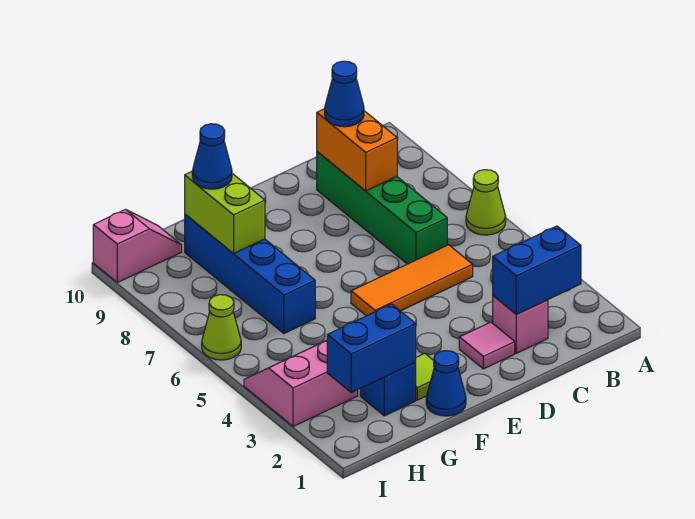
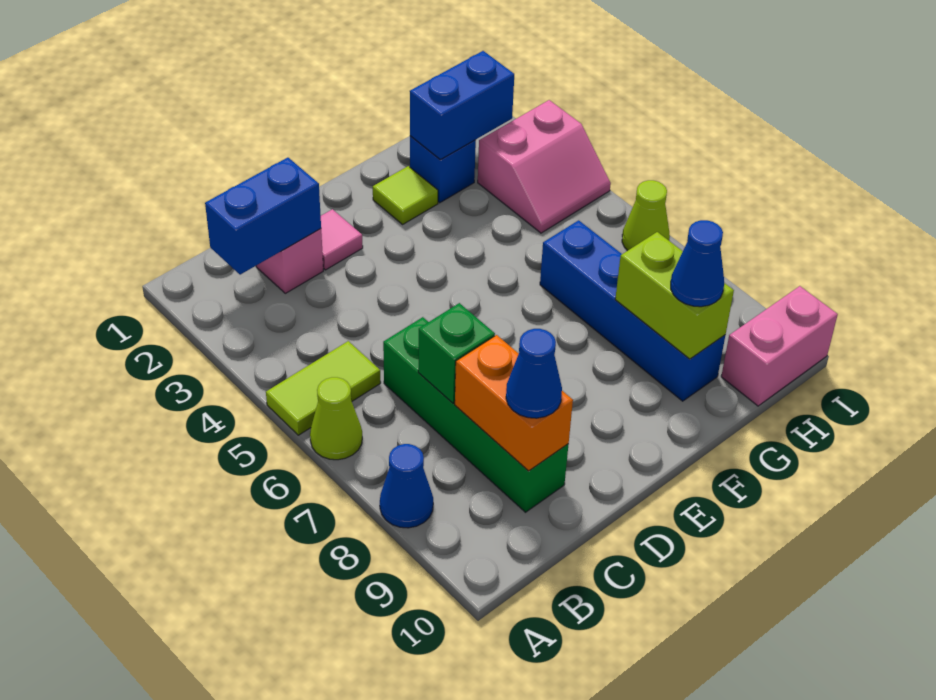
none -> lime 1x2 tile [266,341,381,435]
orange 1x3 tile [351,245,473,316] -> none
none -> green 1x1 brick [418,303,495,403]
blue 1x1 cone [426,351,466,416] -> blue 1x1 cone moved to [380,444,433,528]
pink 1x2 slope [93,209,182,283] -> pink 1x2 brick [721,286,838,406]

